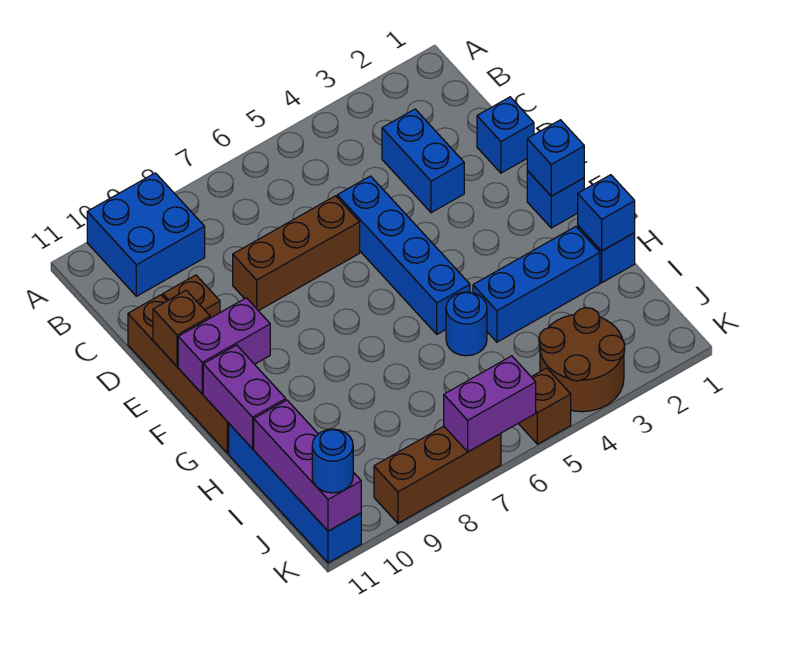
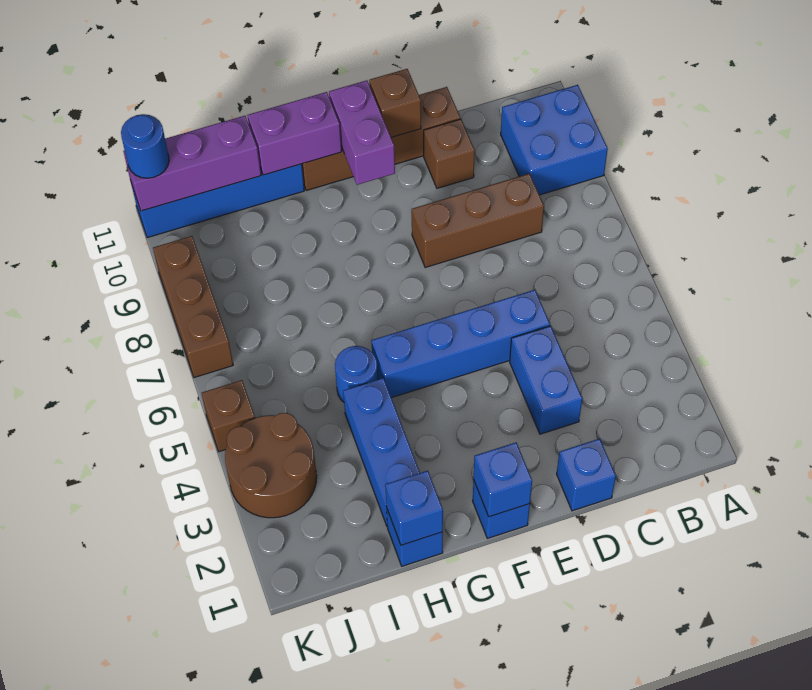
blue 1x2 brick [382,109,464,213] -> blue 1x2 brick turned to [510,326,582,434]
brown 1x3 brick [233,196,360,311] -> brown 1x3 brick turned to [412,174,544,268]
purple 1x2 brick [444,356,536,452] -> none

